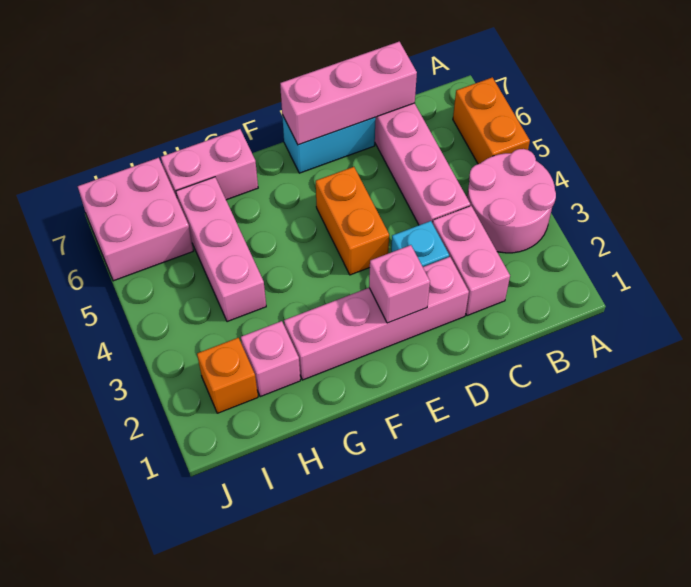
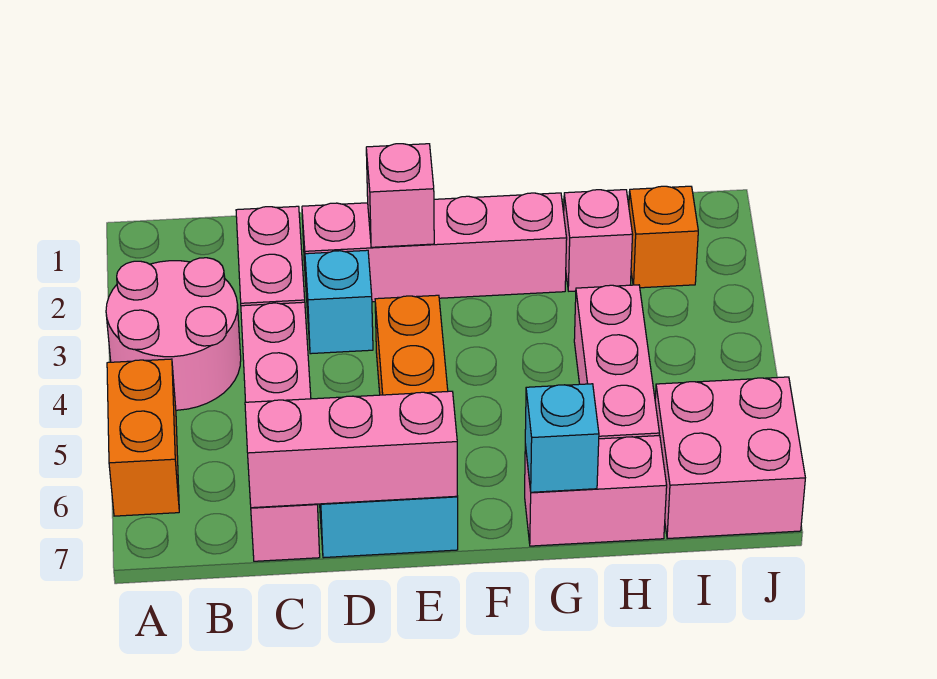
none -> cyan 1x1 brick [525,384,599,492]

